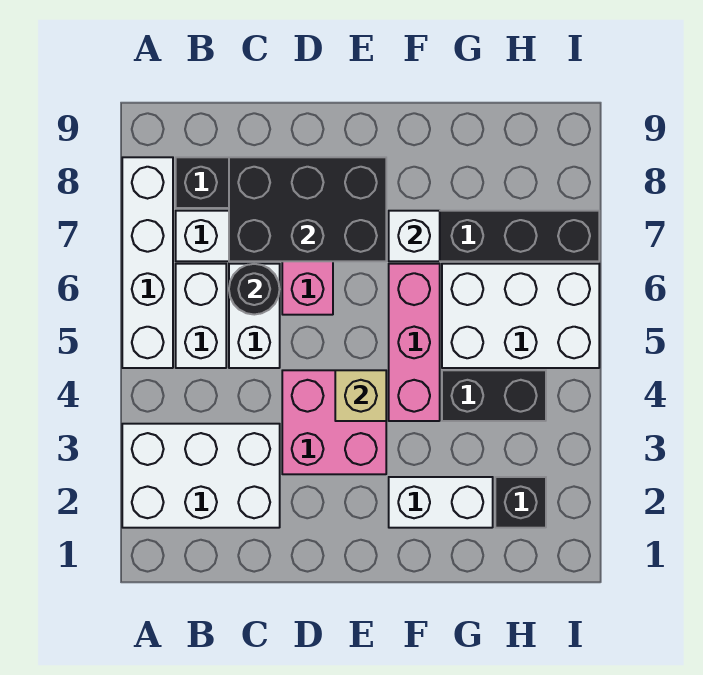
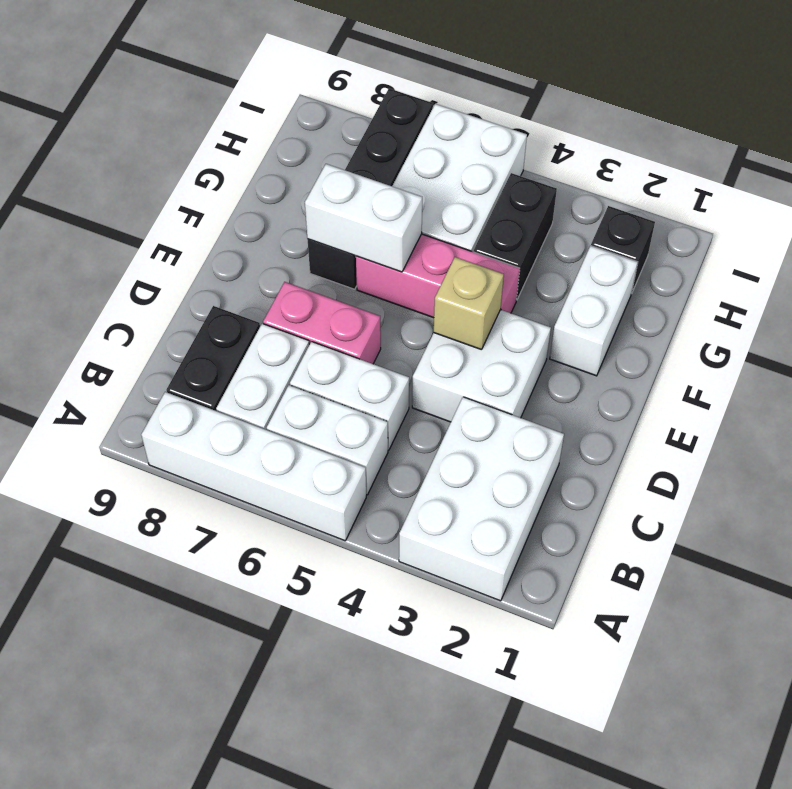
black 1x1 round brick [229,264,280,315] -> none
black 2x3 brick [229,157,386,261] -> none
pink 2x2 brick [282,370,386,474] -> white 2x2 brick [412,310,551,422]
white 1x1 brick [389,211,440,261] -> white 1x2 brick [305,164,422,272]

